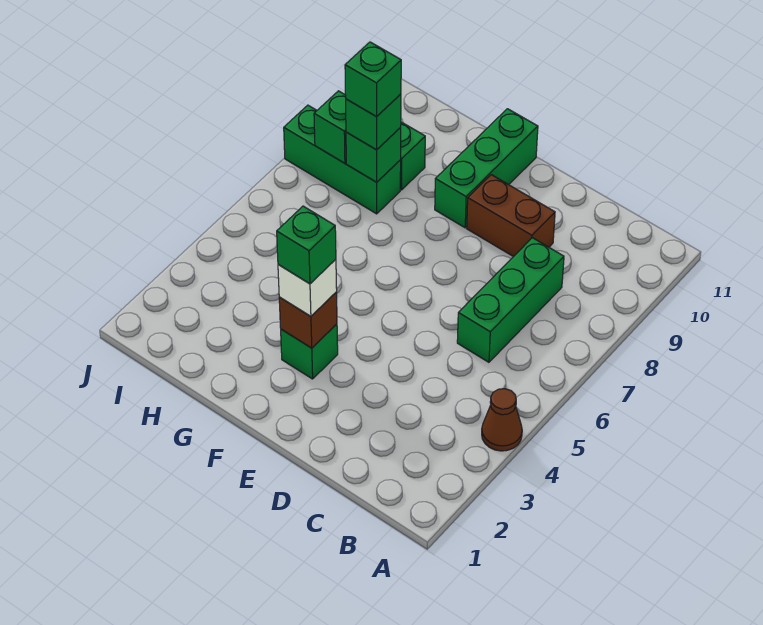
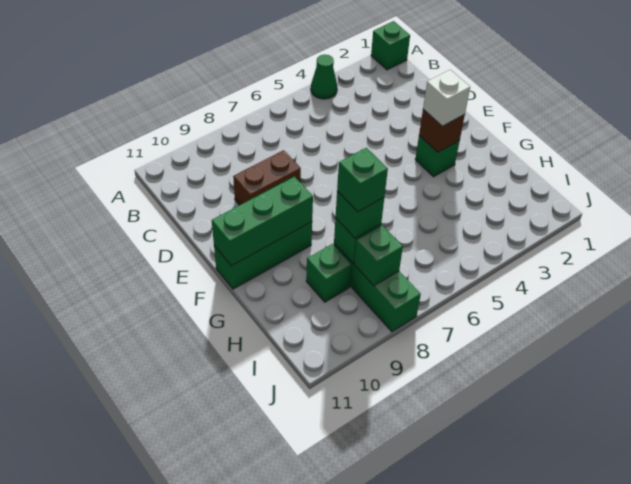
brown 1x1 cone [482,389,522,451] -> green 1x1 cone [311,55,337,99]
green 1x3 brick [457,238,564,362] -> green 1x3 brick moved to [212,177,313,266]
brown 1x2 brick [467,175,555,257] -> brown 1x2 brick turned to [233,150,301,205]
green 1x1 brick [277,206,336,284] -> green 1x1 brick moved to [371,21,410,70]

